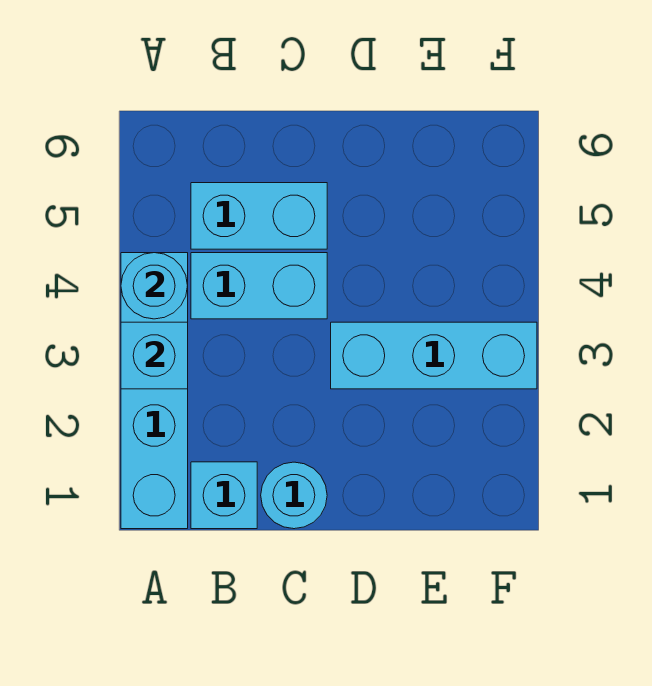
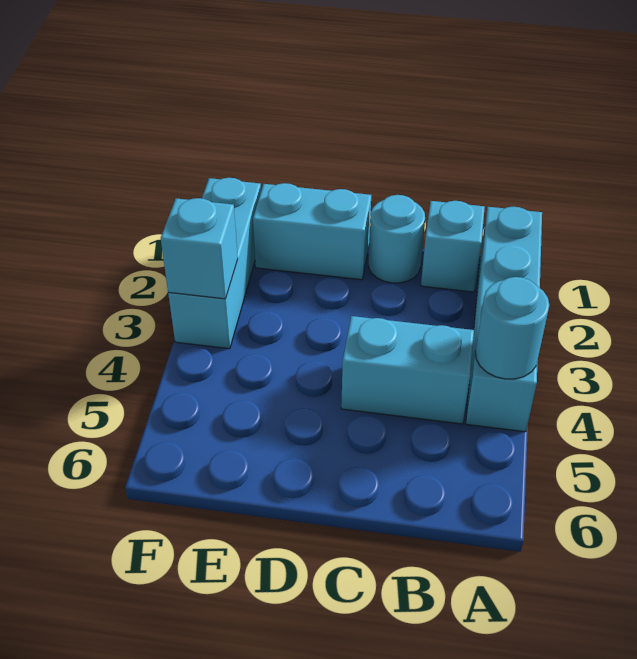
cyan 1x1 brick [121,322,188,389] -> cyan 1x1 brick moved to [161,198,238,299]
cyan 1x2 brick [191,183,327,249] -> cyan 1x2 brick moved to [253,183,371,280]
cyan 1x3 brick [331,322,537,389] -> cyan 1x3 brick turned to [168,178,261,349]

